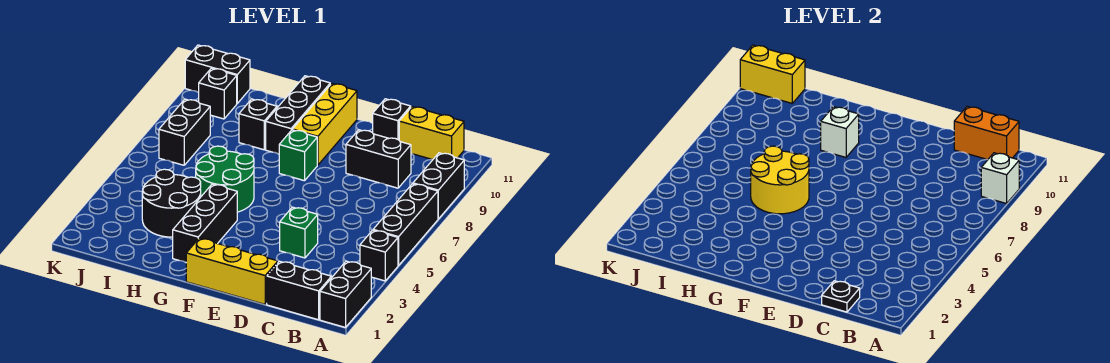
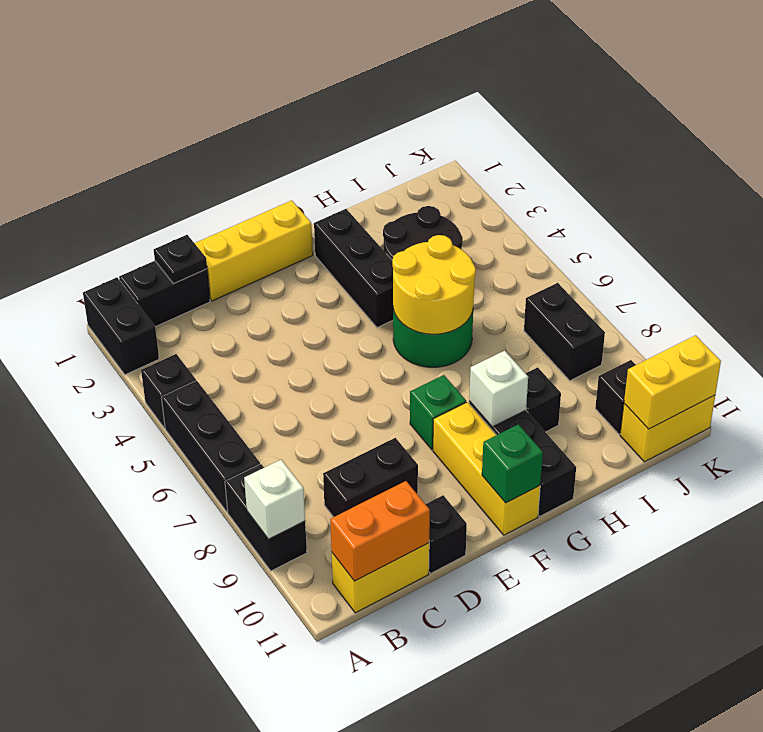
green 1x1 brick [280,207,318,258] -> green 1x1 brick moved to [482,424,543,503]
black 1x2 brick [185,45,250,103] -> yellow 1x2 brick [620,395,715,462]

